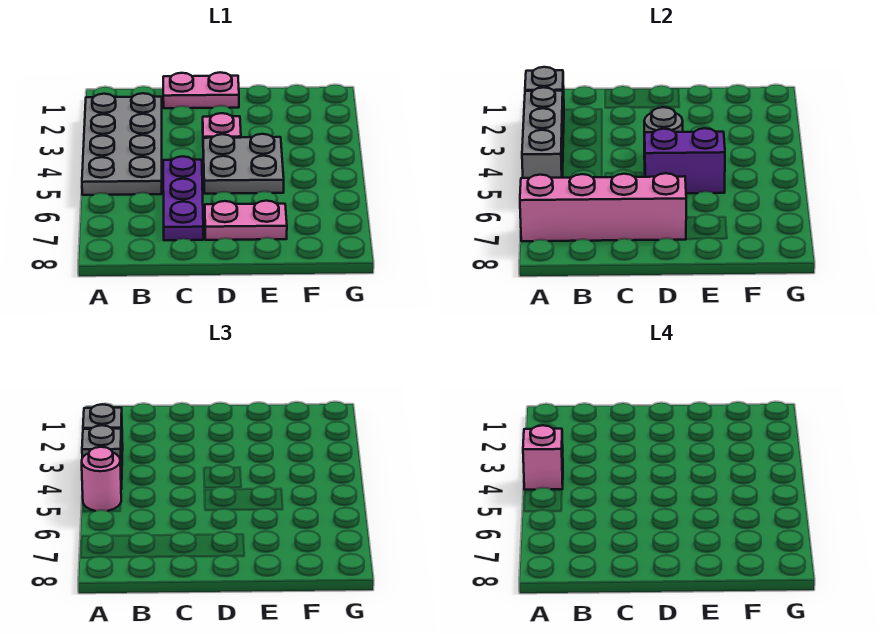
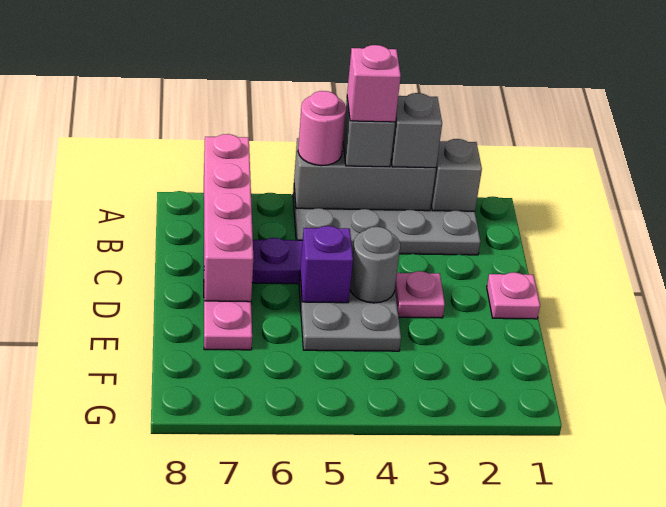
pink 1x2 plate [163,72,239,108] -> pink 1x1 plate [487,272,540,319]
purple 1x2 brick [645,128,725,193] -> purple 1x1 brick [300,226,353,303]

